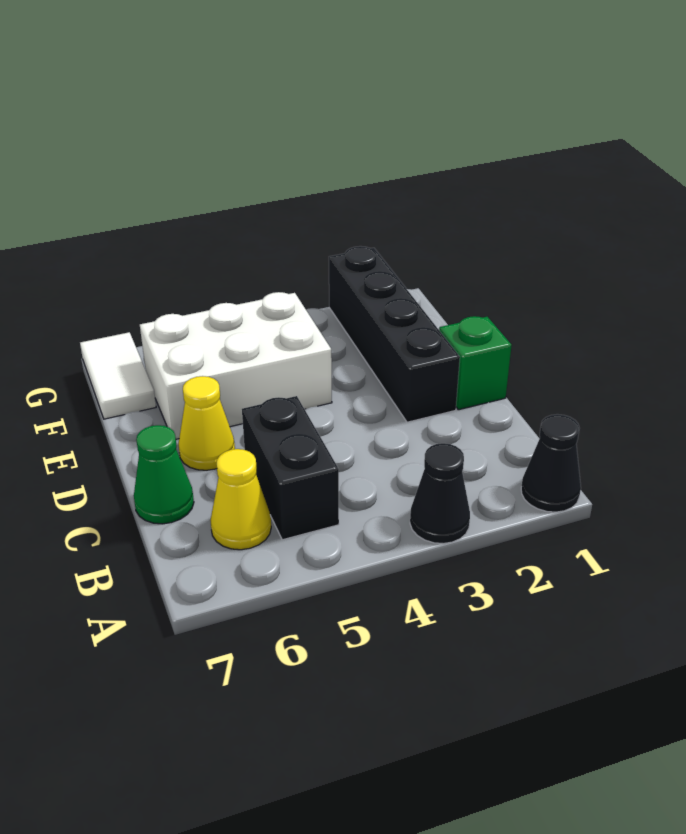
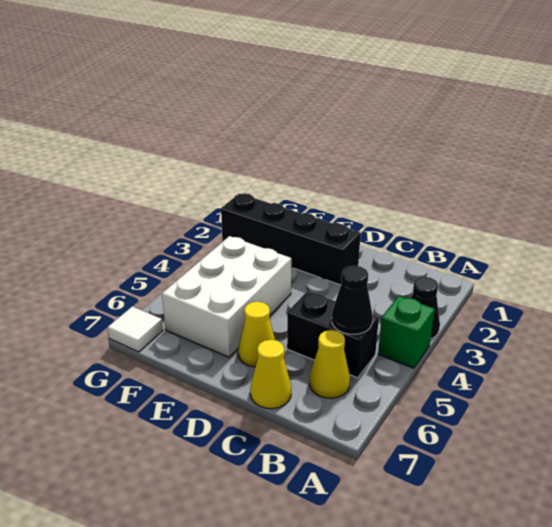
black 1x1 cone [521,414,581,512] -> black 1x1 cone moved to [332,266,372,334]
green 1x1 cone [134,425,194,524] -> yellow 1x1 cone [250,340,291,409]
green 1x1 brick [439,316,512,410] -> green 1x1 brick moved to [378,296,435,368]
white 1x2 tile [80,332,156,419] -> white 1x1 tile [108,307,163,352]

